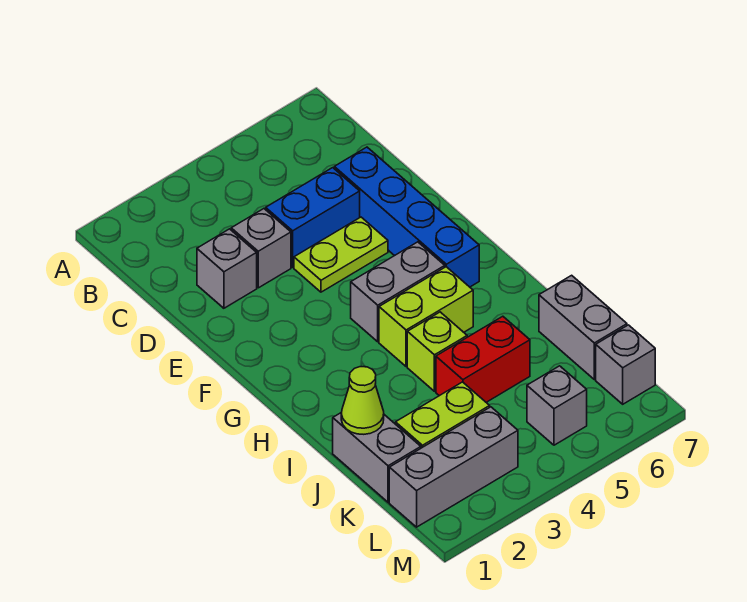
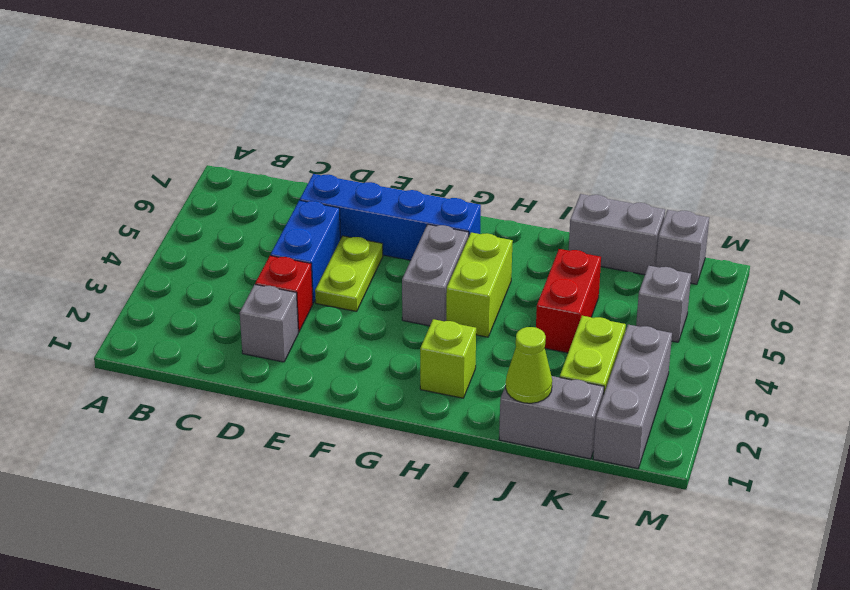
grey 1x1 brick [231,209,291,288] -> red 1x1 brick [255,256,313,332]
lime 1x1 brick [407,312,467,391] -> lime 1x1 brick moved to [420,319,476,398]

